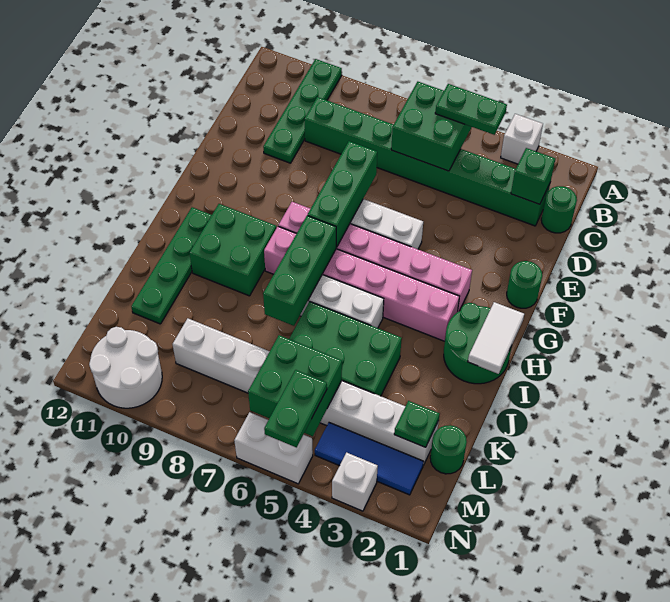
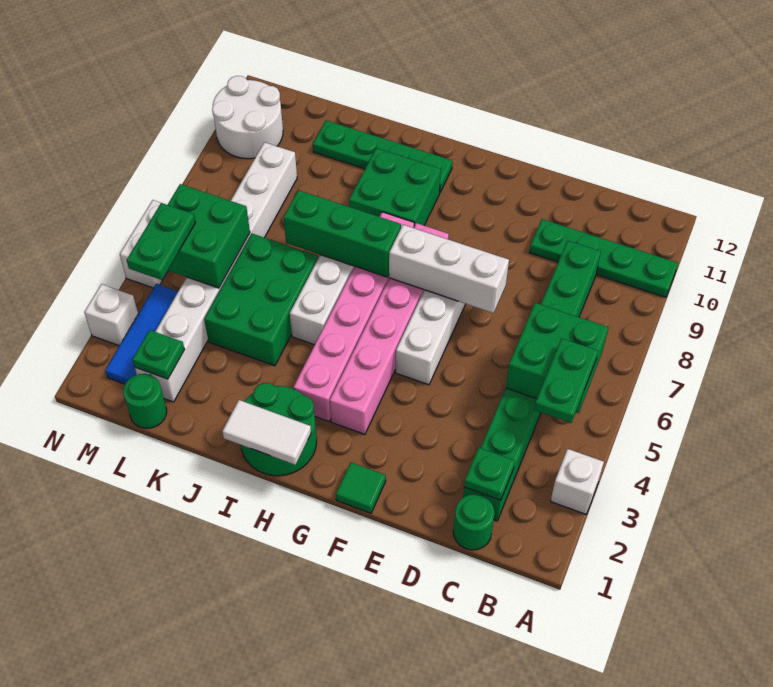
green 1x1 brick [511,148,555,204] -> green 1x1 plate [464,448,515,500]
green 1x3 brick [308,141,377,247] -> white 1x3 brick [389,225,509,313]
green 1x1 round brick [507,261,542,308] -> green 1x1 tile [336,462,386,513]
green 1x2 plate [264,370,327,447] -> green 1x2 plate turned to [127,203,196,280]

